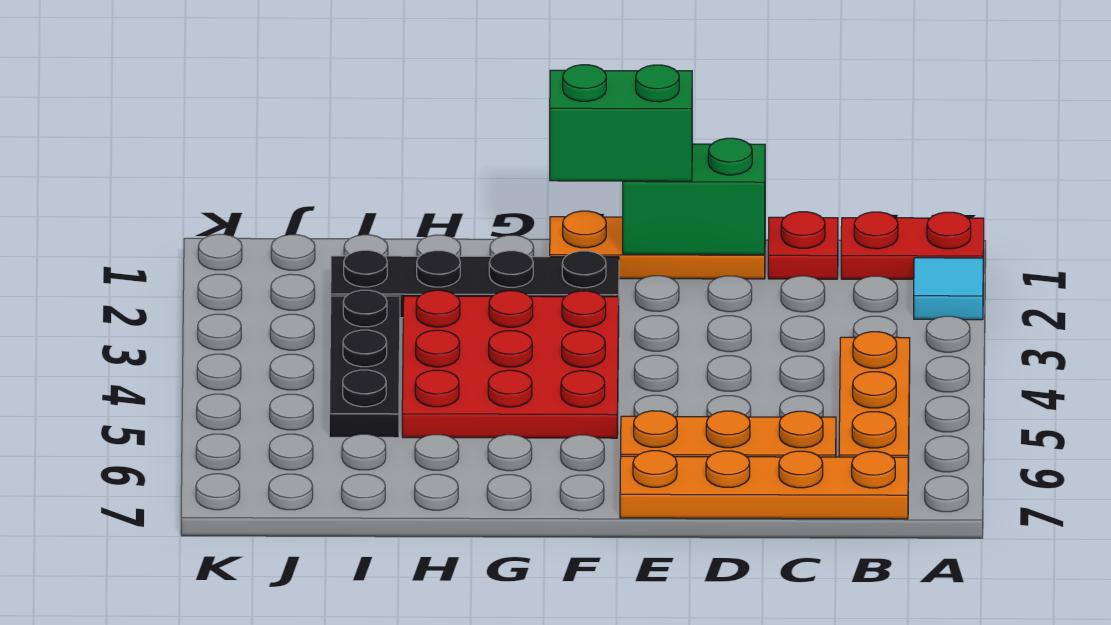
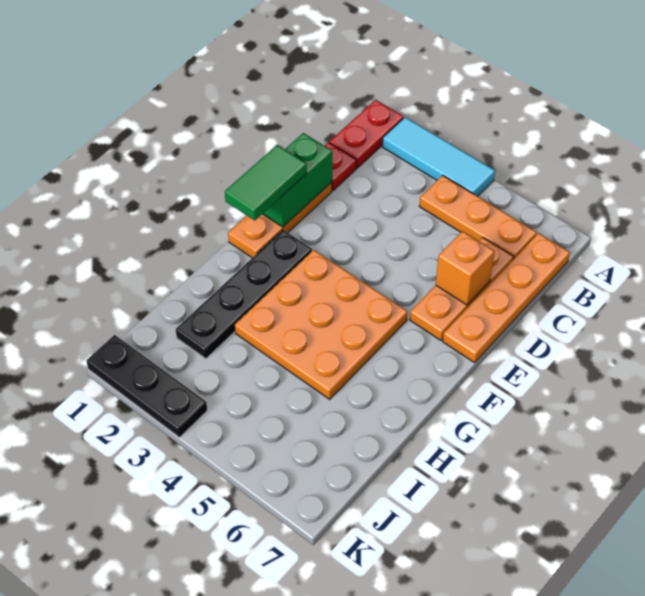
cyan 1x1 tile [914,258,983,320] -> cyan 1x3 tile [382,117,495,196]
none -> orange 1x1 brick [436,231,495,305]
green 1x2 brick [550,65,692,181] -> green 1x2 tile [225,145,307,220]
red 3x3 plate [402,290,619,438] -> orange 3x3 plate [235,250,408,399]
black 1x3 plate [329,290,400,438] -> black 1x3 plate moved to [86,335,207,437]

